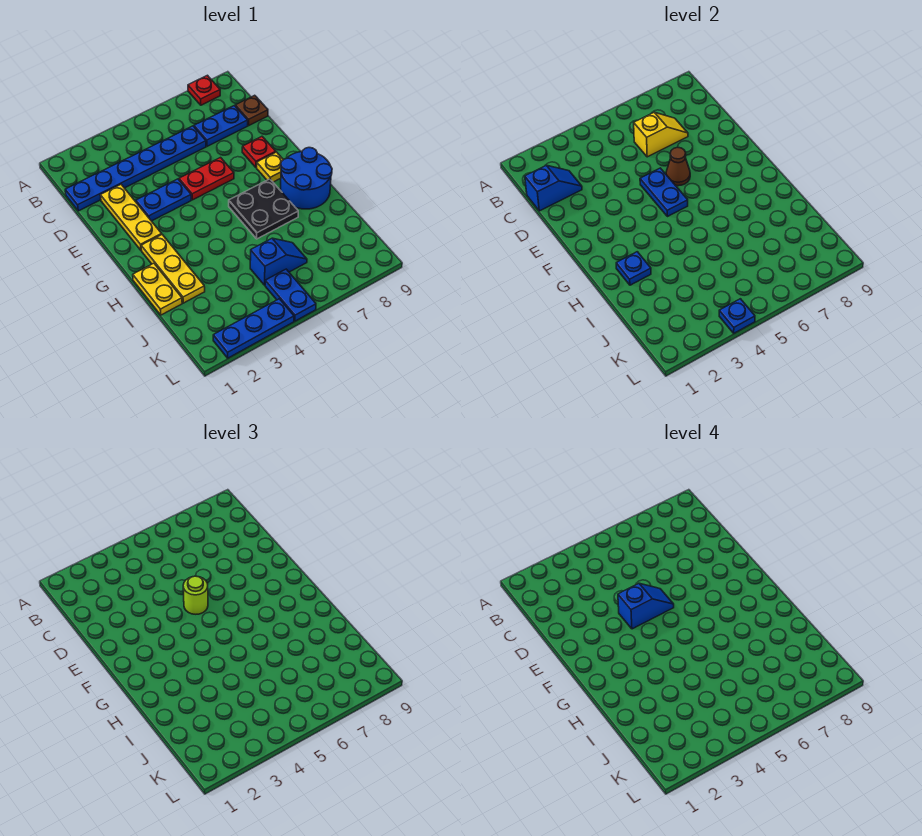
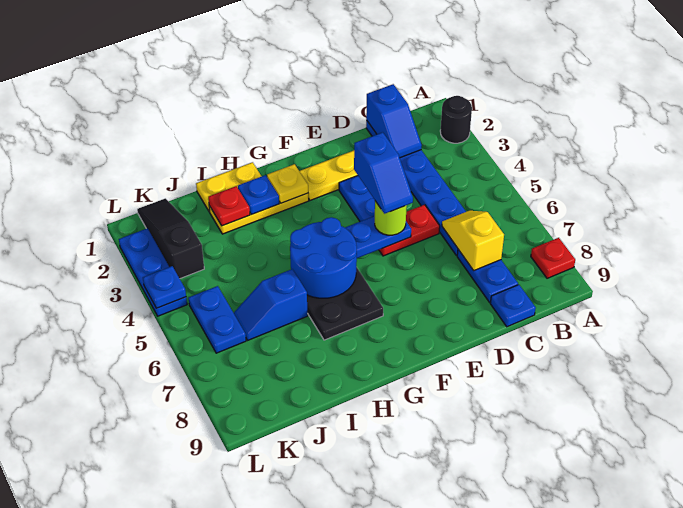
none -> black 1x1 round brick [440,96,472,143]
yellow 1x2 slope [634,112,688,157] -> yellow 1x2 slope turned to [442,211,504,270]
brown 1x1 plate [235,95,268,126] -> blue 1x1 plate [490,285,536,327]
red 1x2 plate [179,158,234,200] -> red 1x2 plate turned to [379,205,440,256]
brown 1x1 cone [666,147,690,186] -> none
red 1x1 plate [242,137,276,167] -> red 1x1 plate moved to [208,186,250,226]
yellow 1x1 plate [257,152,283,182] -> yellow 1x1 plate moved to [267,164,308,203]
blue 2x2 round brick [280,148,332,209] -> blue 2x2 round brick moved to [290,217,357,298]
blue 1x2 slope [250,238,307,285] -> blue 1x2 slope turned to [234,269,308,340]
none -> black 1x3 slope [137,198,204,278]
blue 1x2 plate [265,269,316,321] -> blue 1x2 plate turned to [189,286,246,353]

